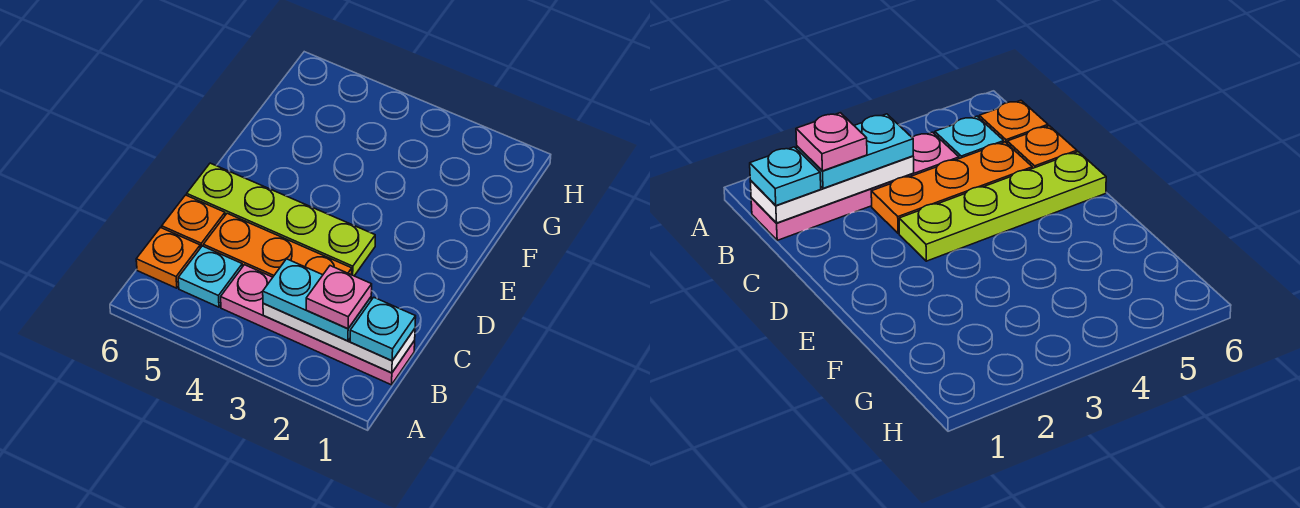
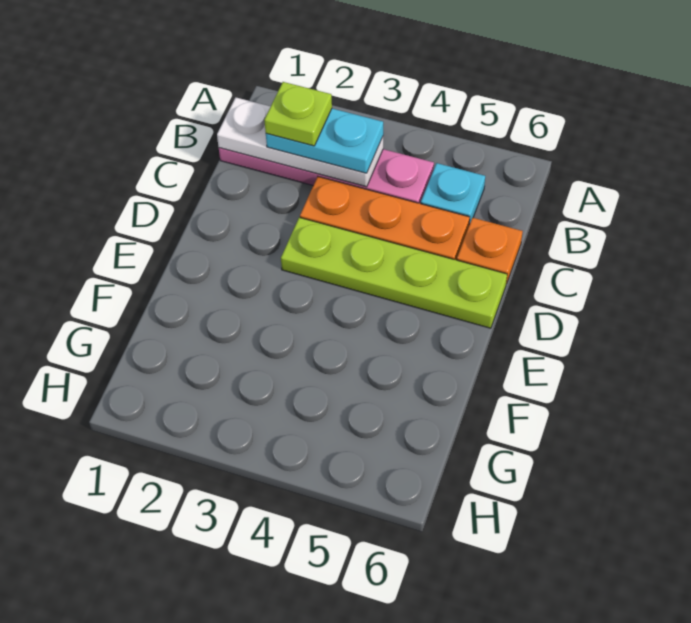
cyan 1x1 plate [350,297,416,361] -> none
pink 1x1 plate [306,266,372,329] -> lime 1x1 plate [264,82,332,146]
orange 1x1 plate [136,228,200,288] -> none

